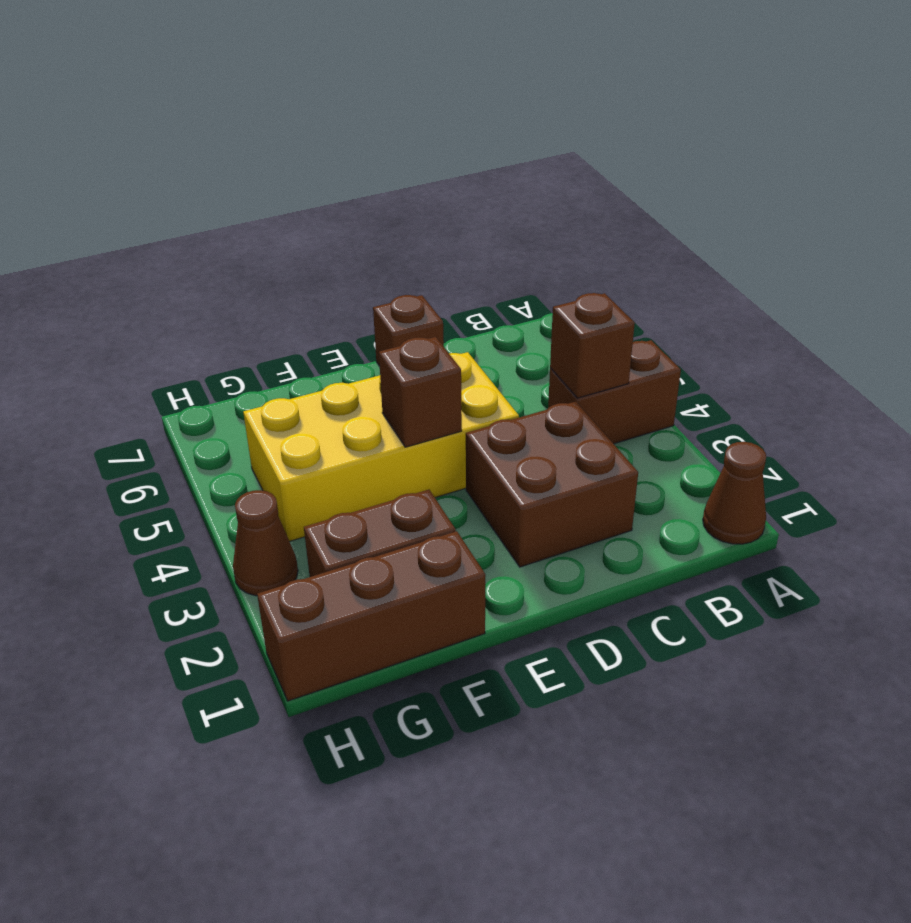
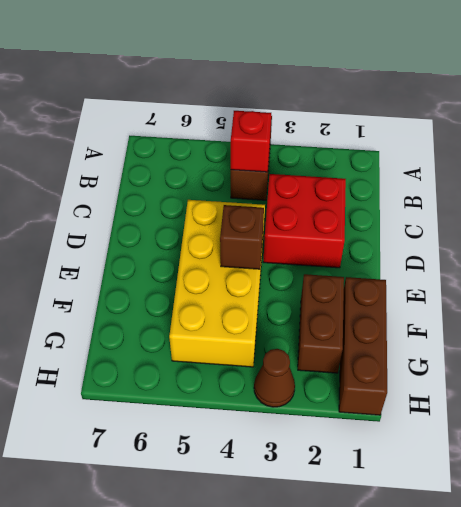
brown 1x1 cone [703,442,766,544] -> none
brown 1x1 brick [550,293,635,398] -> red 1x1 brick [231,111,271,172]
brown 2x2 brick [466,401,638,567] -> red 2x2 brick [263,174,346,268]
brown 1x1 brick [373,295,444,366] -> none

